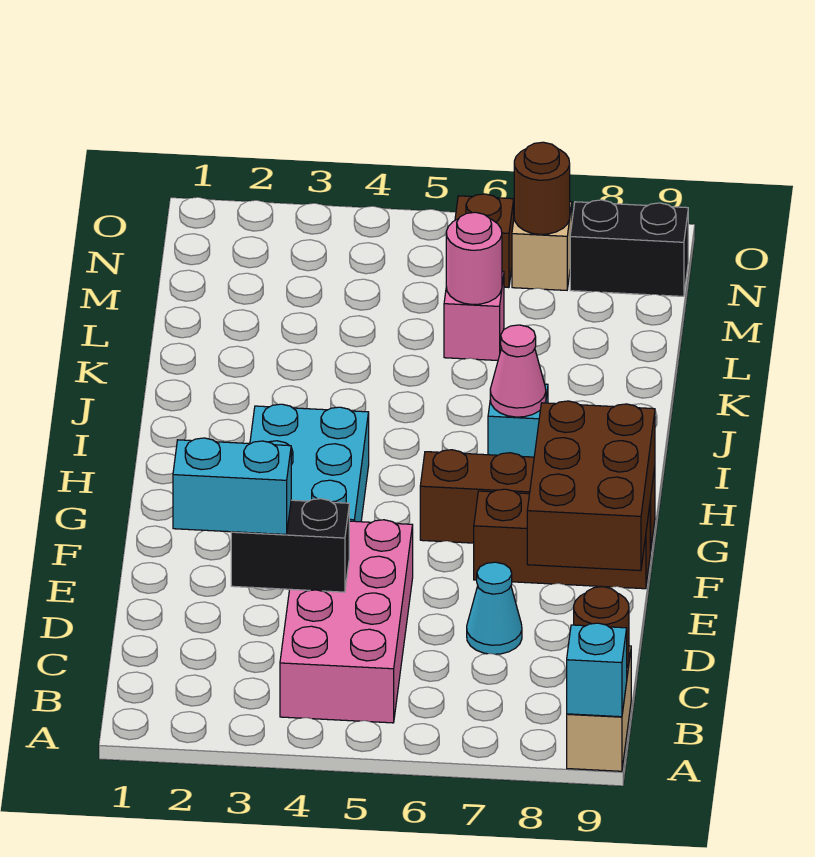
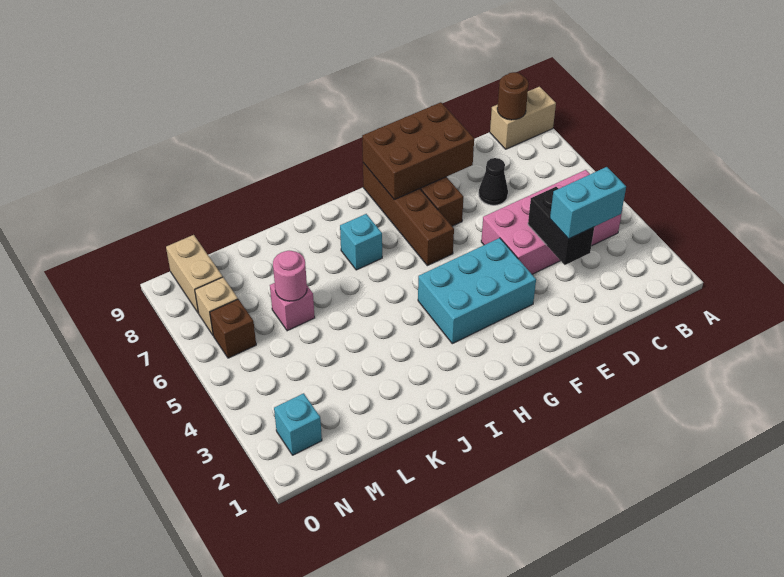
cyan 1x1 brick [567,623,627,717] -> cyan 1x1 brick moved to [274,393,322,455]
cyan 1x2 brick [173,438,291,534] -> cyan 1x2 brick turned to [550,167,626,239]
cyan 1x1 cone [467,562,522,654] -> black 1x1 cone [479,158,508,205]
pink 1x1 cone [490,325,546,417] -> none
brown 1x1 round brick [514,142,570,234] -> none
black 1x2 brick [570,200,688,296] -> tan 1x2 brick [166,235,223,313]

